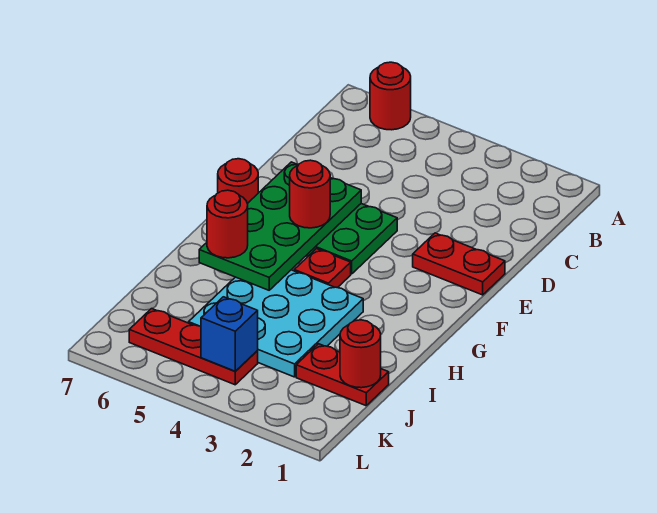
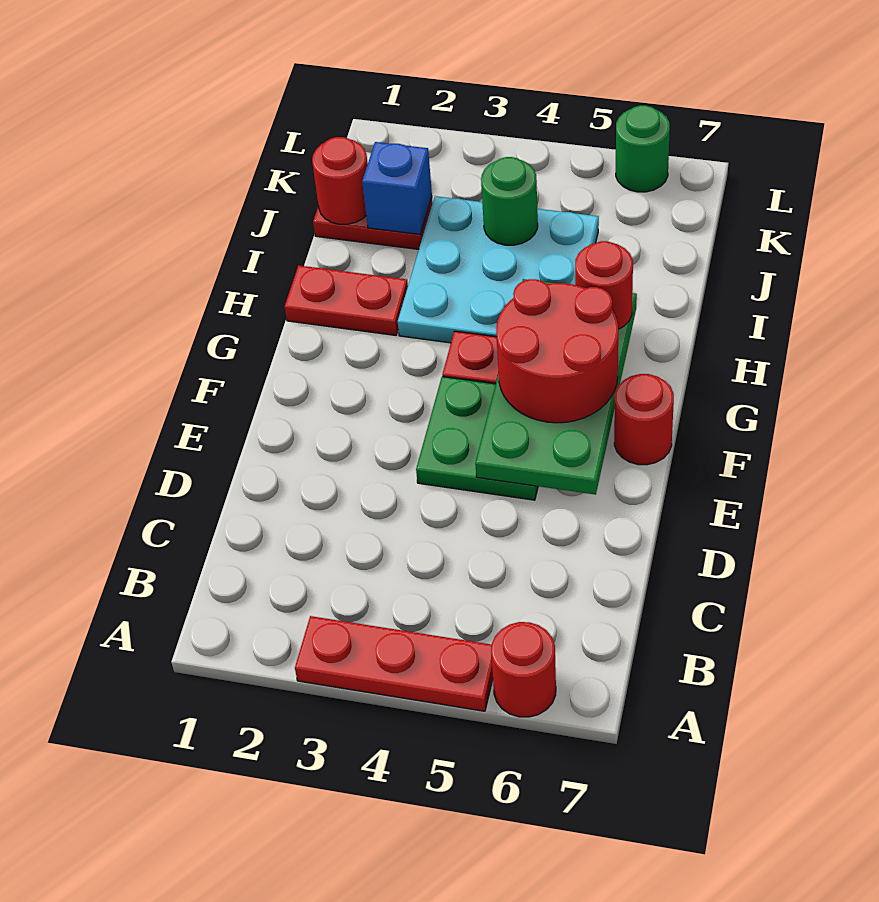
red 1x2 plate [413,233,505,295] -> red 1x2 plate moved to [285,265,408,335]
red 1x1 round brick [290,160,330,228] -> red 2x2 round brick [496,279,618,423]
none -> green 1x1 round brick [481,157,538,245]
red 1x3 plate [129,309,258,385] -> red 1x3 plate moved to [295,616,493,711]
blue 1x1 brick [201,297,258,371] -> blue 1x1 brick moved to [362,142,432,234]
none -> green 1x1 round brick [616,105,670,192]

